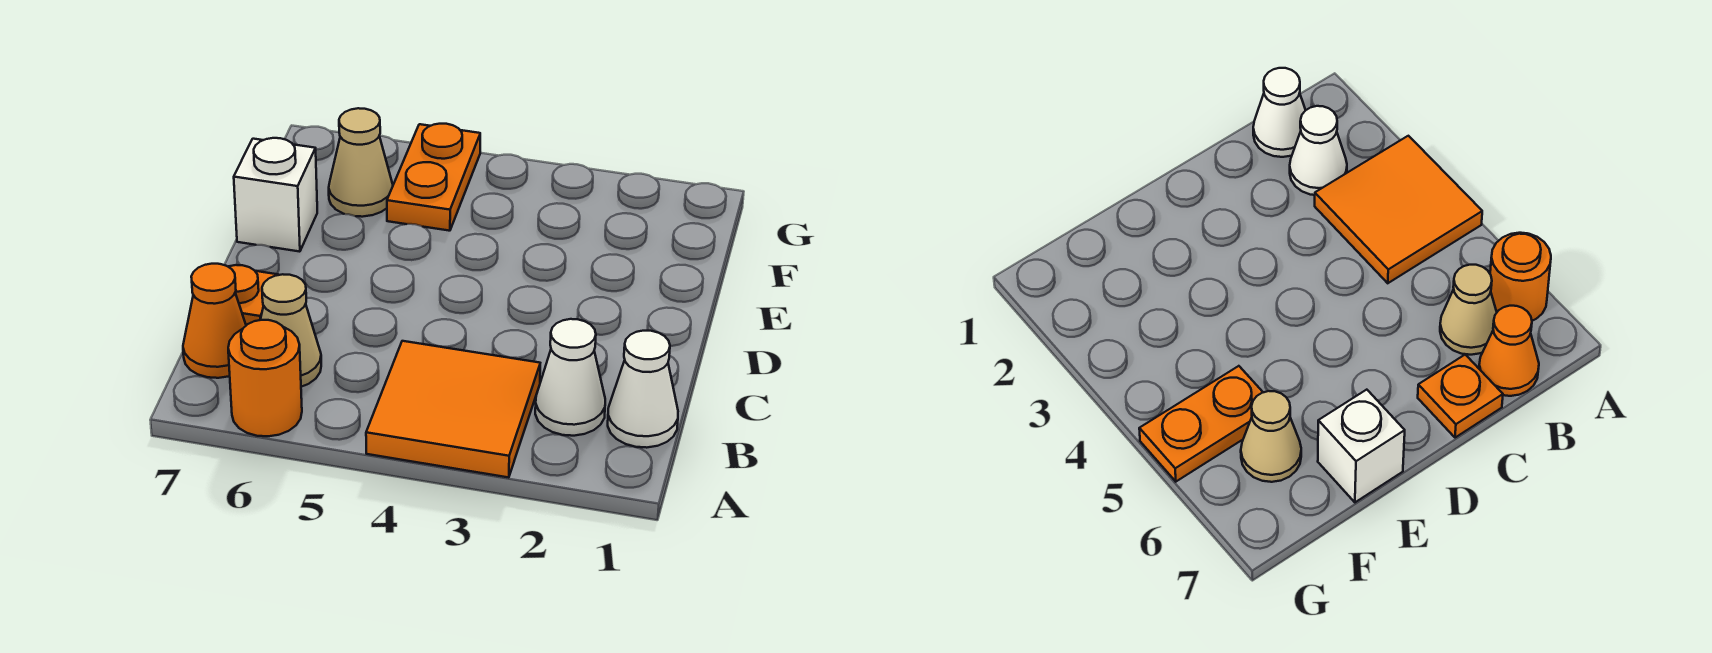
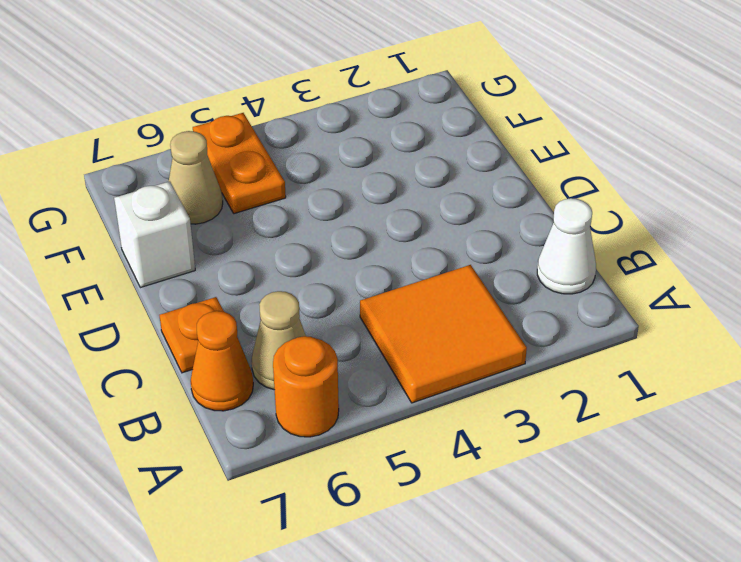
white 1x1 cone [535,319,605,436] -> none

